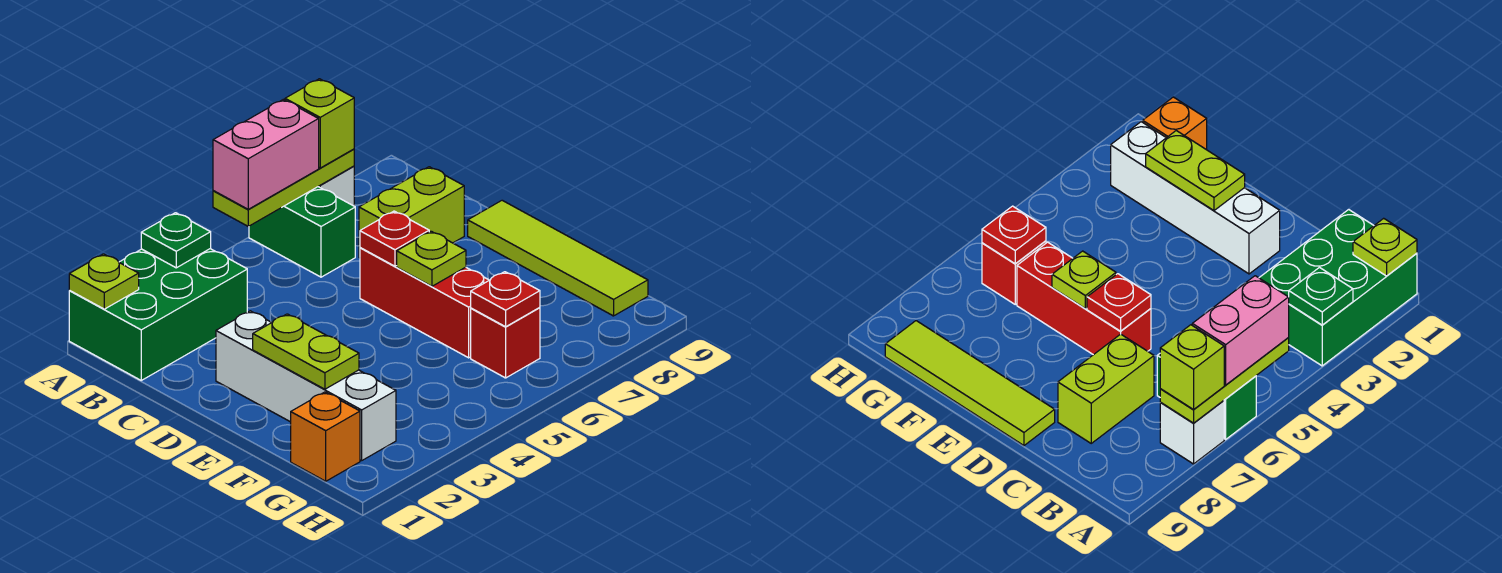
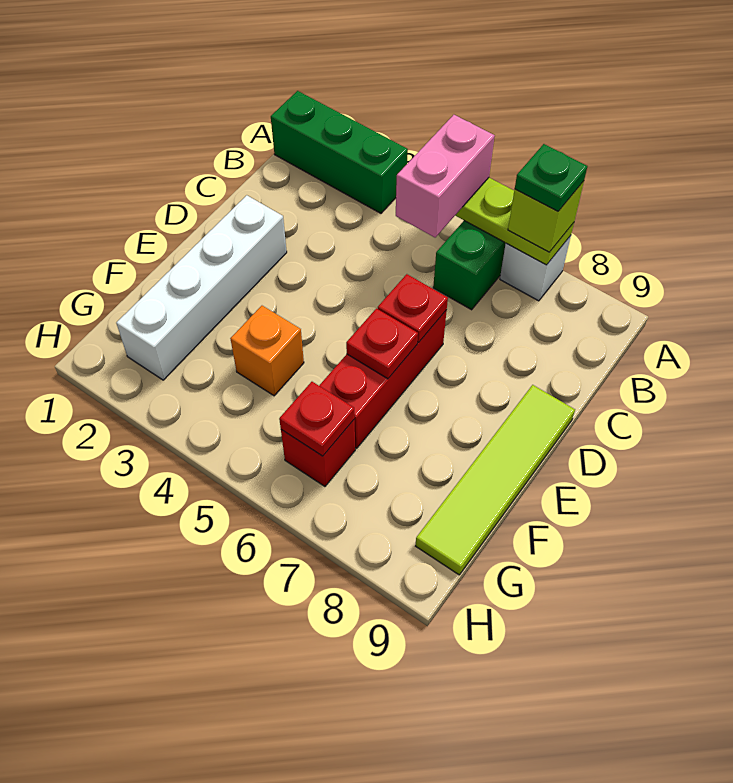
green 2x3 brick [69,249,247,380] -> green 1x3 brick [271,91,408,213]
lime 1x1 plate [69,254,139,309] -> none
green 1x1 plate [141,213,211,268] -> green 1x1 plate moved to [515,144,587,211]
pink 1x2 brick [213,99,319,209] -> pink 1x2 brick turned to [396,115,495,237]
lime 1x2 brick [359,167,464,258] -> none
lime 1x2 plate [253,314,359,389] -> none
lime 1x1 plate [397,231,466,286] -> red 1x1 plate [346,308,418,379]
orange 1x1 brick [291,392,360,481] -> orange 1x1 brick moved to [230,306,304,396]

